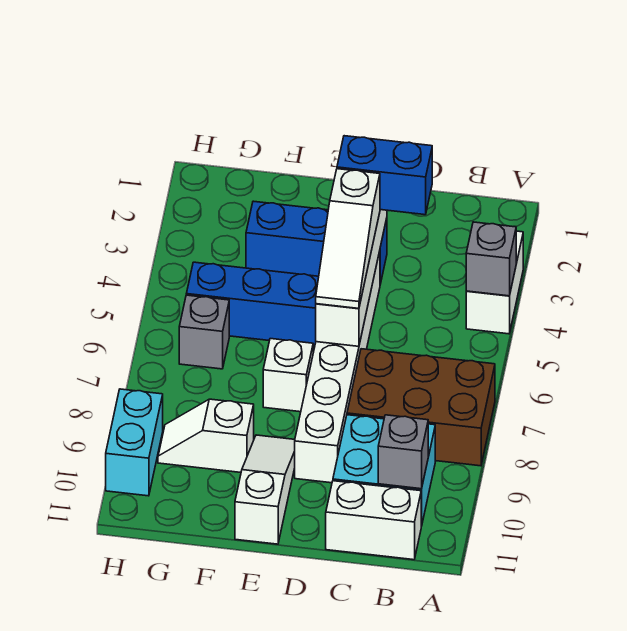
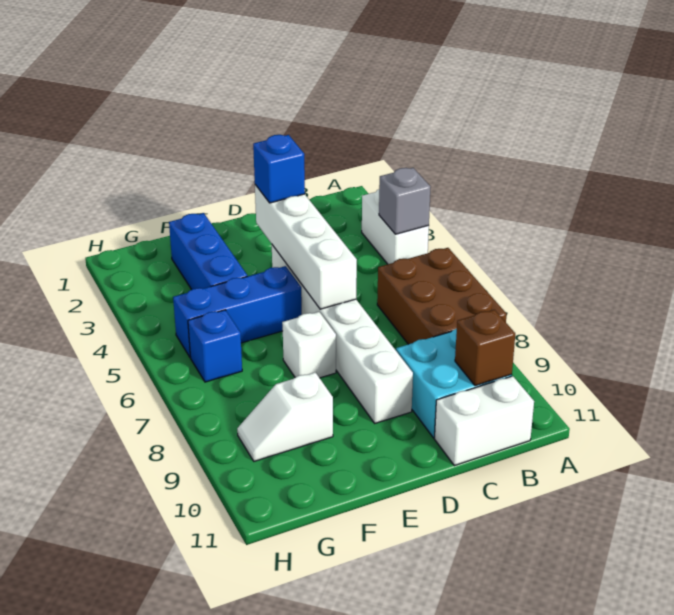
brown 2x3 brick [347,349,495,466] -> brown 2x3 brick turned to [377,248,507,344]
grey 1x1 brick [378,415,428,489] -> brown 1x1 brick [455,310,515,386]
blue 1x2 brick [337,136,432,215] -> blue 1x1 brick [253,135,305,203]
blue 1x3 brick [246,201,387,284] -> blue 1x3 brick turned to [169,213,247,290]
white 1x3 slope [316,169,380,308] -> none
white 1x3 slope [235,435,295,544] -> none
grey 1x1 brick [179,295,229,369] -> blue 1x1 brick [188,310,242,382]
cyan 1x2 brick [106,389,163,496] -> none

